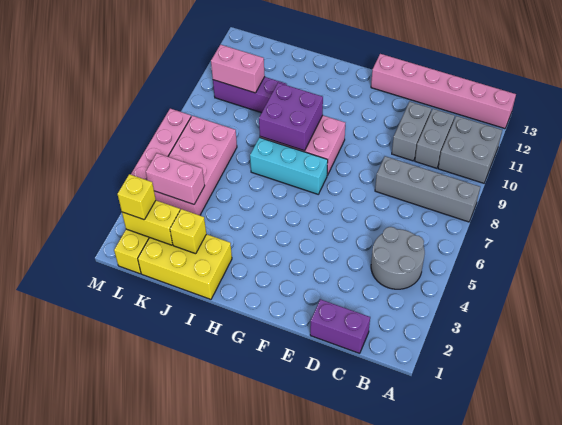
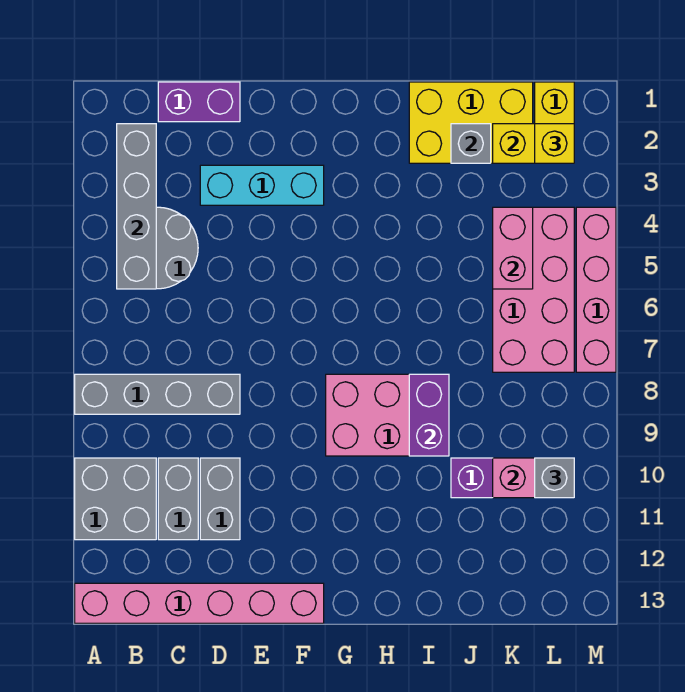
none -> grey 1x4 brick [117,124,156,289]
cyan 1x3 brick [250,137,328,194] -> cyan 1x3 brick moved to [200,165,324,205]
purple 2x2 brick [259,83,323,151] -> purple 1x2 brick [409,374,449,456]
yellow 1x1 brick [170,209,206,254] -> grey 1x1 brick [451,124,491,163]
pink 1x2 brick [146,153,205,204] -> pink 1x2 brick turned to [493,207,533,289]
none -> grey 1x1 brick [535,458,574,498]

